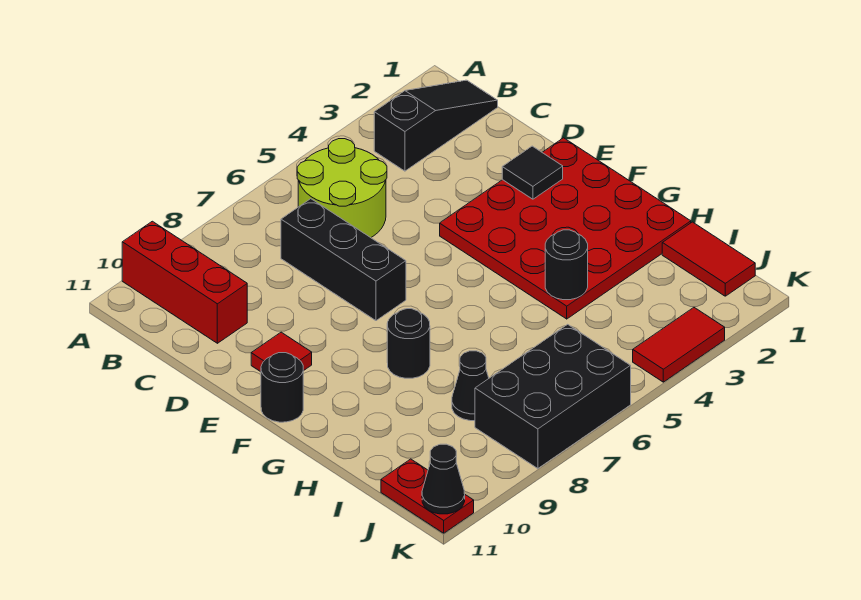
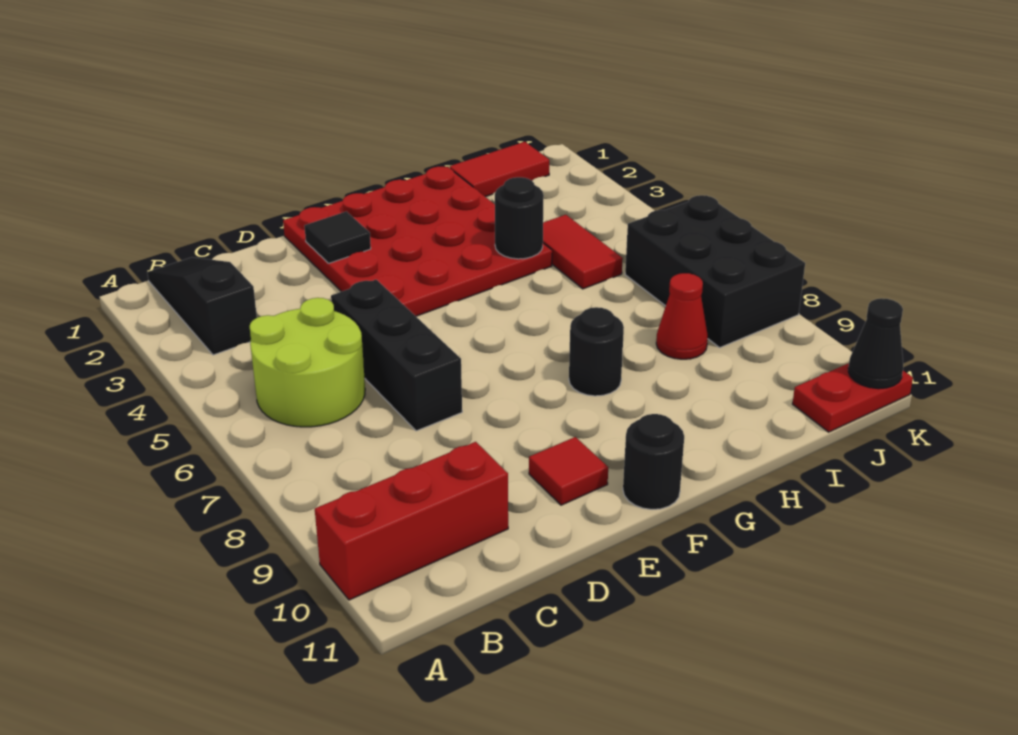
black 1x3 brick [281,199,406,321] -> black 1x3 brick turned to [331,280,462,431]
black 1x1 cone [452,351,489,421] -> red 1x1 cone [656,273,708,359]
red 1x2 tile [633,308,725,382] -> red 1x2 tile moved to [543,215,623,289]

